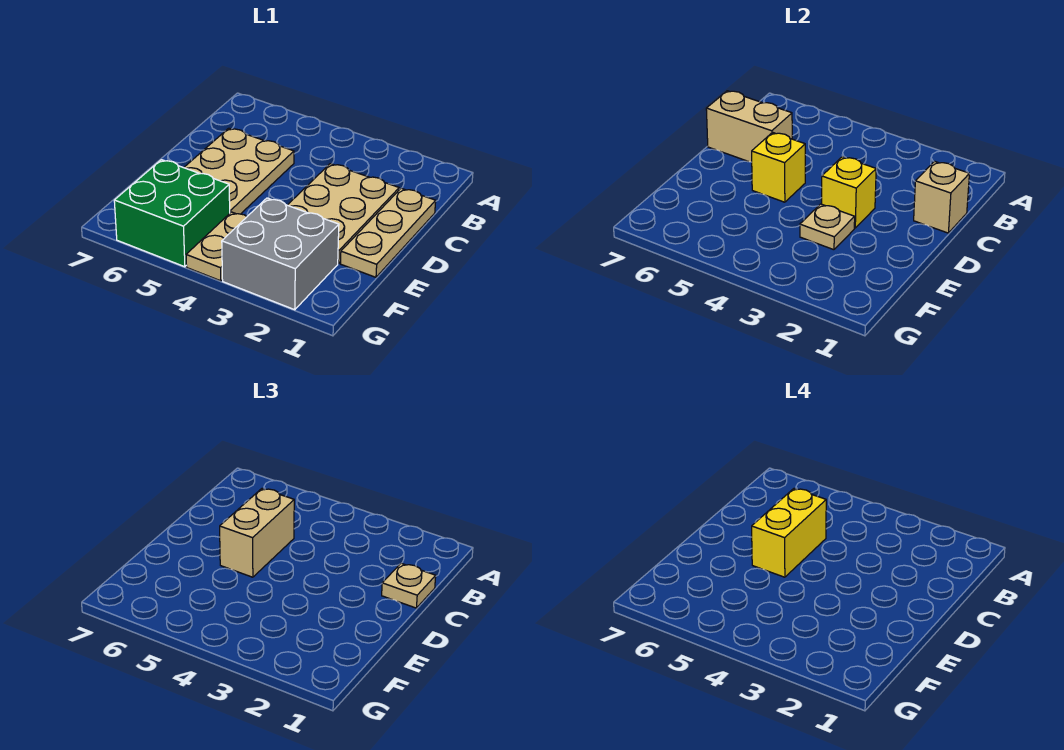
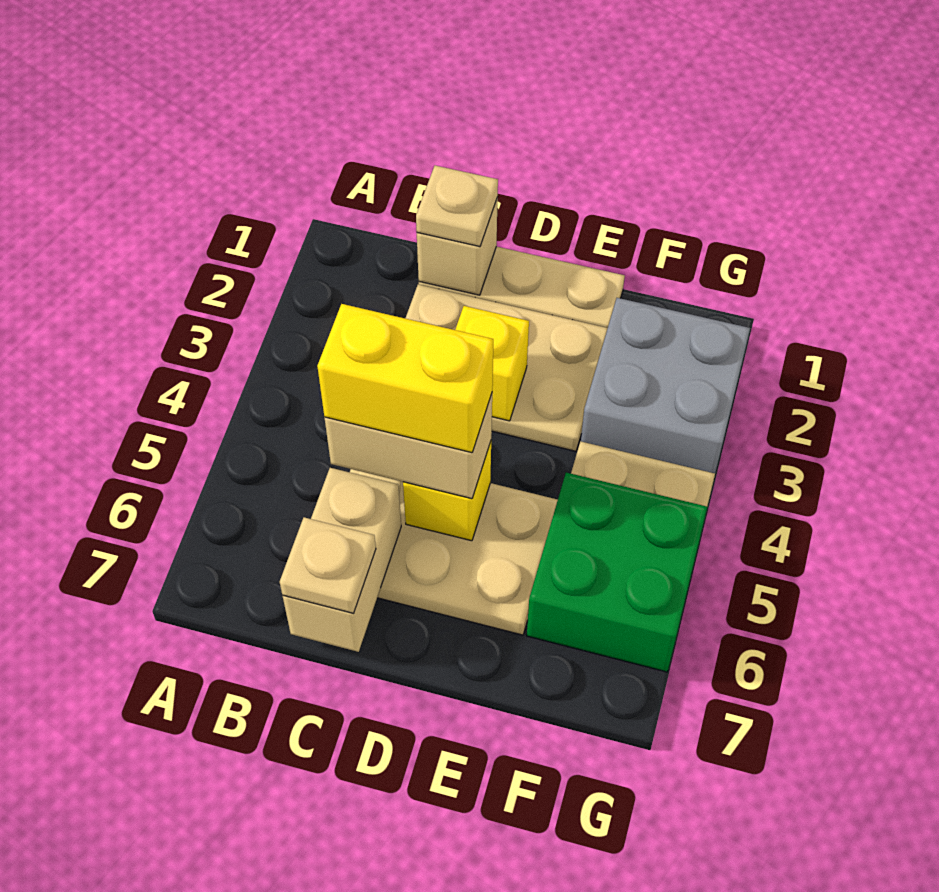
tan 1x1 plate [800,204,855,250] -> tan 1x1 plate moved to [280,517,376,613]

